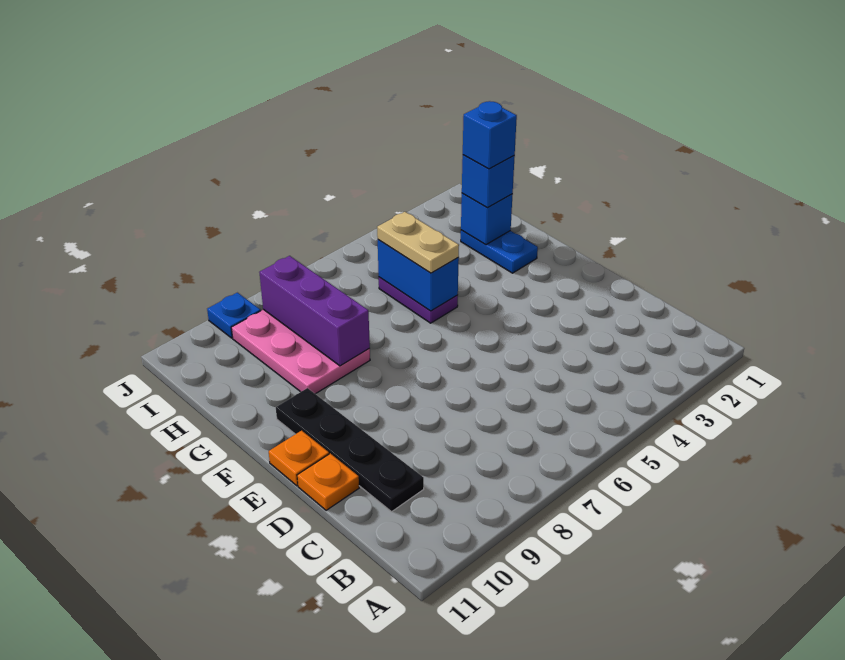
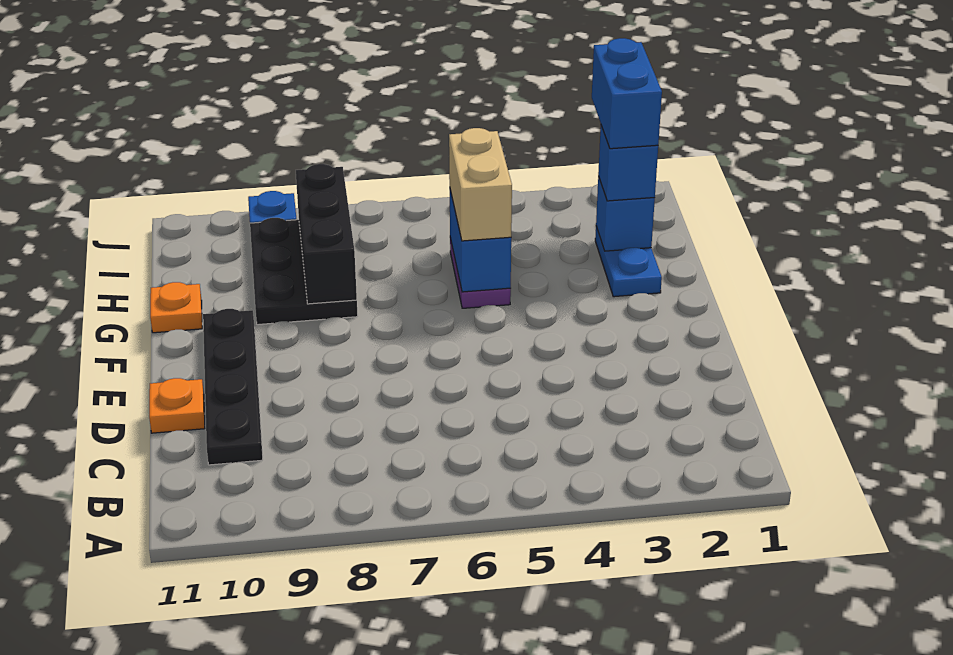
orange 1x1 plate [269,431,329,486] -> orange 1x1 plate moved to [150,282,202,333]
tan 1x2 plate [377,212,459,273] -> tan 1x2 brick [449,128,512,241]
pink 2x3 plate [231,309,370,394] -> black 2x3 plate [250,218,358,325]
purple 1x3 brick [259,256,370,366] -> black 1x3 brick [296,164,357,304]
blue 1x1 brick [463,101,517,169] -> blue 1x2 brick [592,38,662,149]

